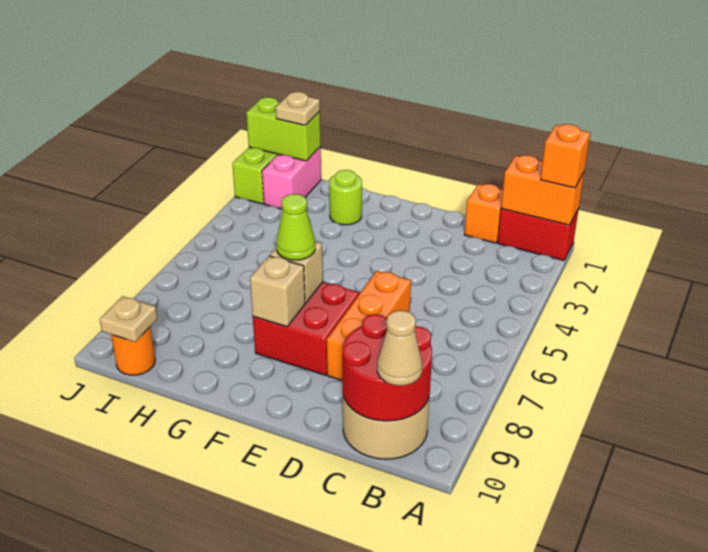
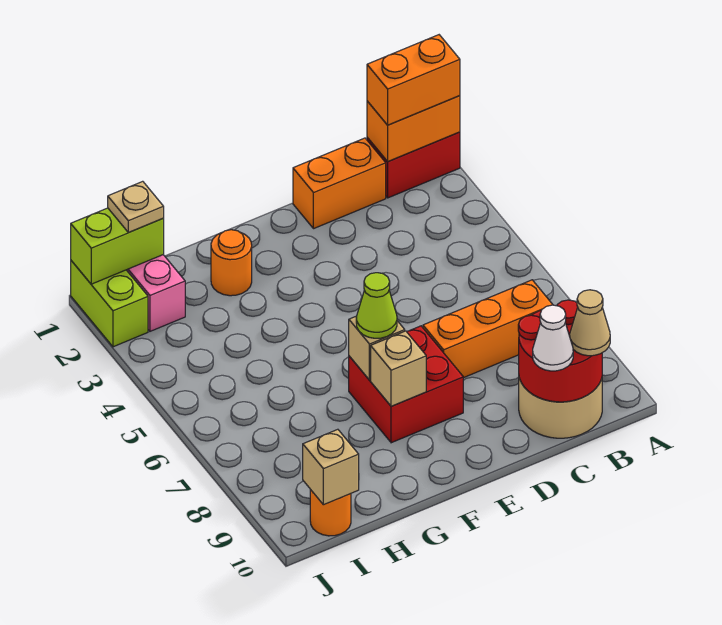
orange 1x1 brick [540,124,590,188] -> orange 1x2 brick [367,35,460,125]
orange 1x1 brick [465,184,503,243] -> orange 1x2 brick [293,138,386,229]
none -> white 1x1 cone [533,305,573,371]
orange 1x3 brick [327,271,411,381] -> orange 1x3 brick turned to [423,280,553,378]
lime 1x1 round brick [329,170,362,225] -> orange 1x1 round brick [211,230,252,296]
tan 1x1 plate [100,296,157,342] -> tan 1x1 brick [303,429,359,505]

